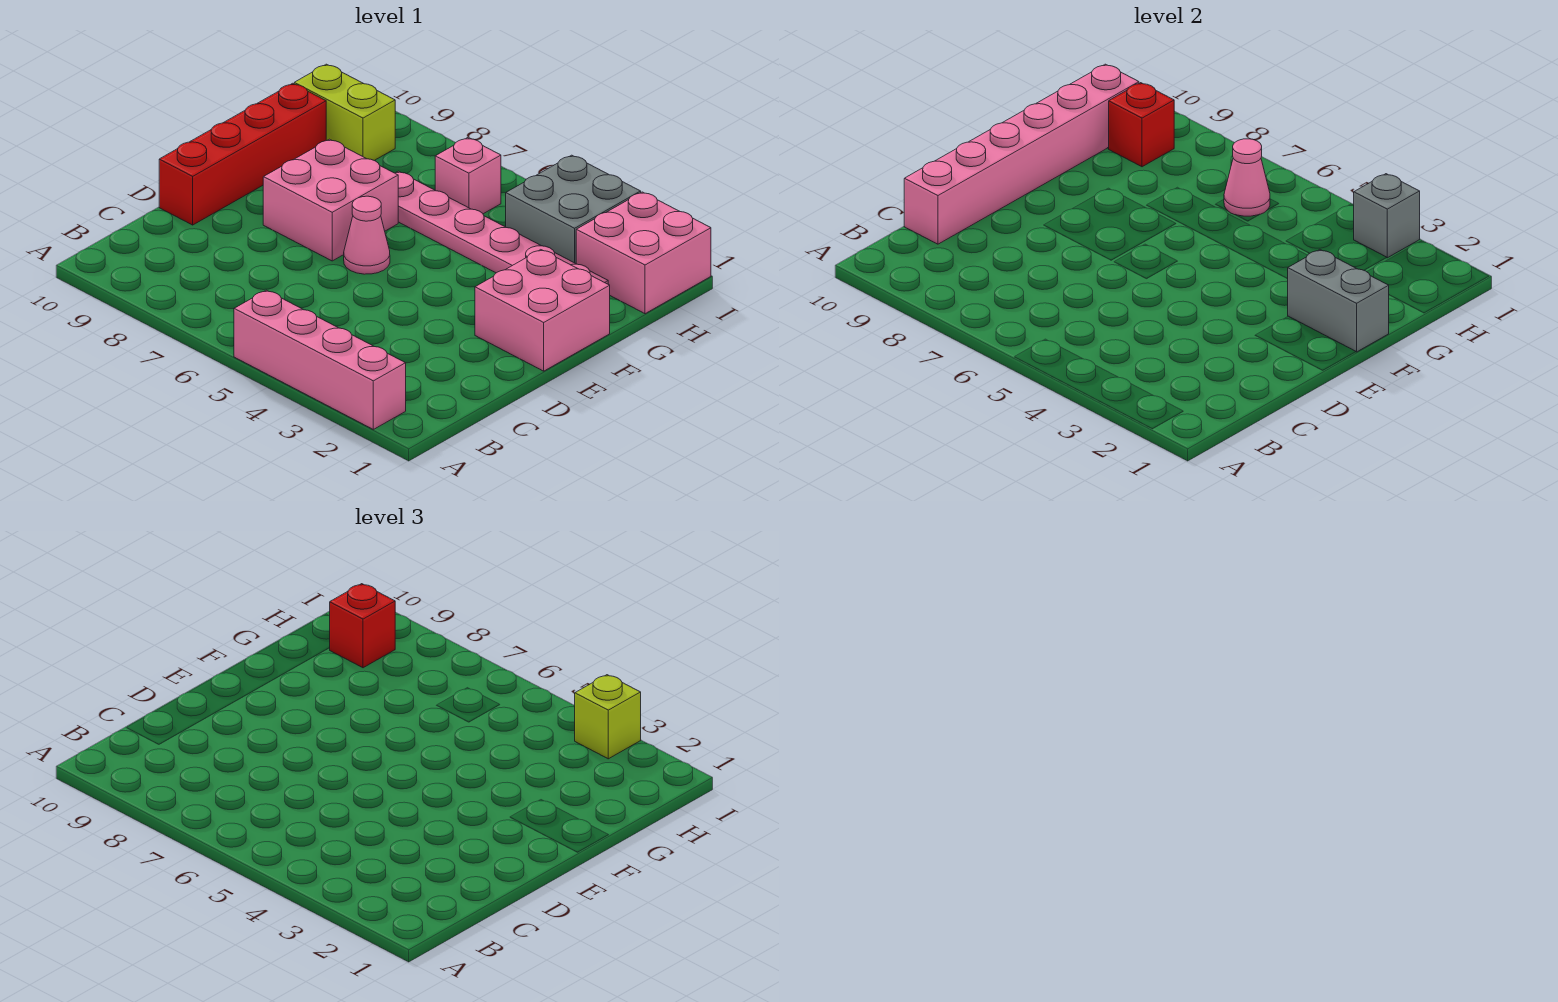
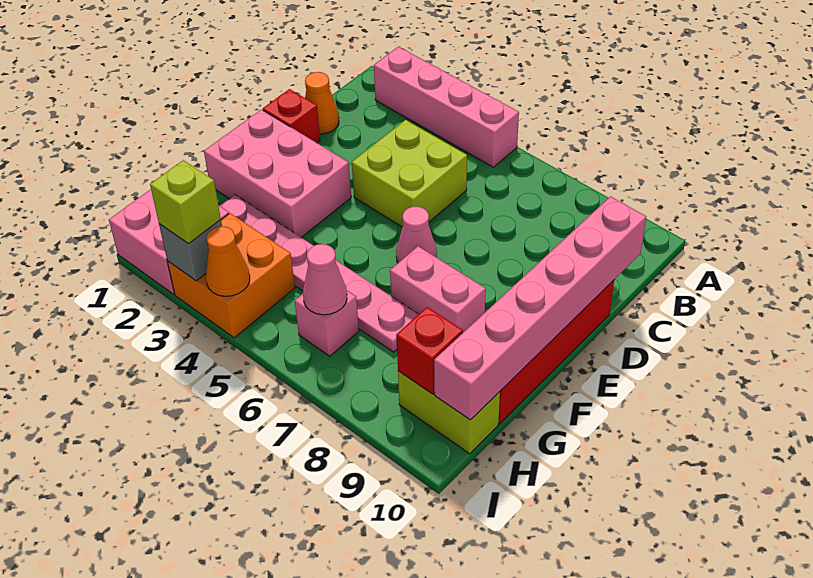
none -> orange 1x1 cone [305,72,339,134]
none -> lime 2x2 brick [352,120,467,227]
pink 2x2 brick [475,250,610,371] -> pink 2x3 brick [204,109,351,237]
pink 2x2 brick [263,139,398,261] -> pink 1x2 brick [390,246,486,332]
grey 1x2 brick [1288,250,1389,352] -> none
grey 2x2 brick [506,155,641,263] -> orange 2x2 brick [167,213,295,338]
red 1x1 brick [330,584,395,668] -> red 1x1 brick moved to [263,89,320,143]
none -> orange 1x1 cone [206,226,250,296]

